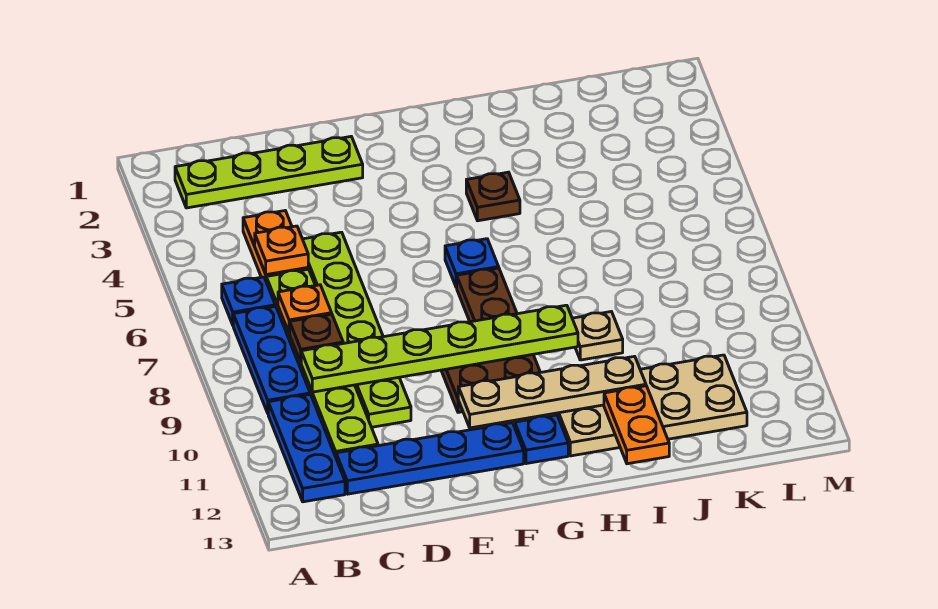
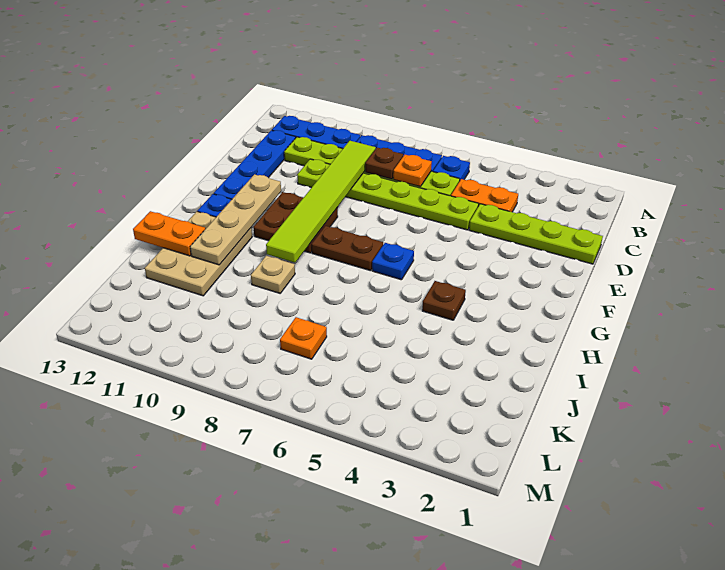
lime 1x4 plate [175,137,363,208] -> lime 1x4 plate turned to [469,204,603,264]
orange 1x1 plate [255,226,308,275] -> orange 1x1 plate moved to [280,317,327,359]
lime 1x6 plate [301,305,578,392] -> lime 1x6 tile [266,141,376,263]
tan 2x4 plate [554,355,747,456] -> tan 2x3 plate [145,212,252,296]

